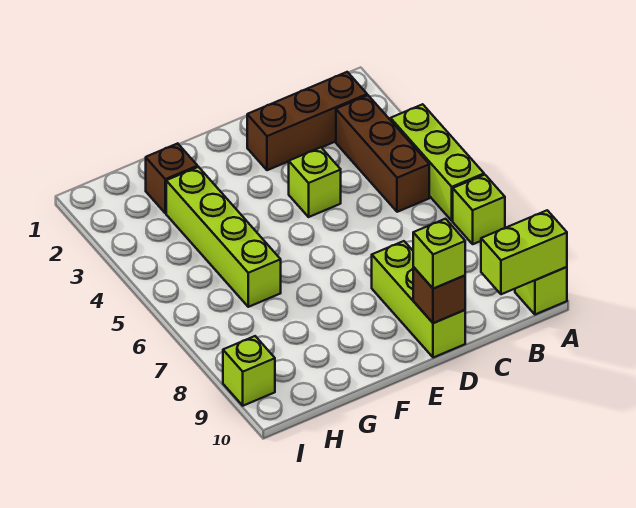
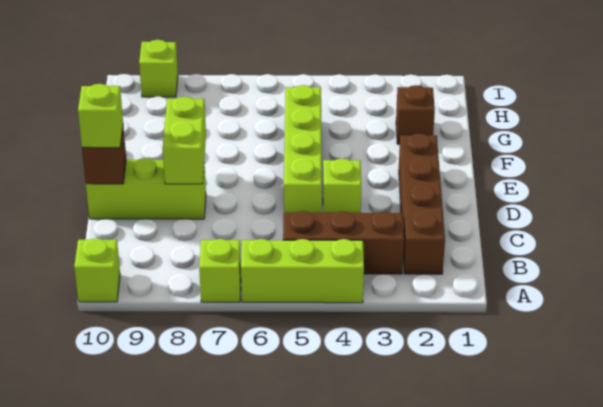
lime 1x2 brick [481,210,567,294] -> lime 1x2 brick moved to [163,97,206,184]
brown 1x3 brick [247,72,367,170] -> brown 1x4 brick [399,133,445,274]
lime 1x4 brick [166,167,281,307] -> lime 1x4 brick turned to [284,85,322,213]

